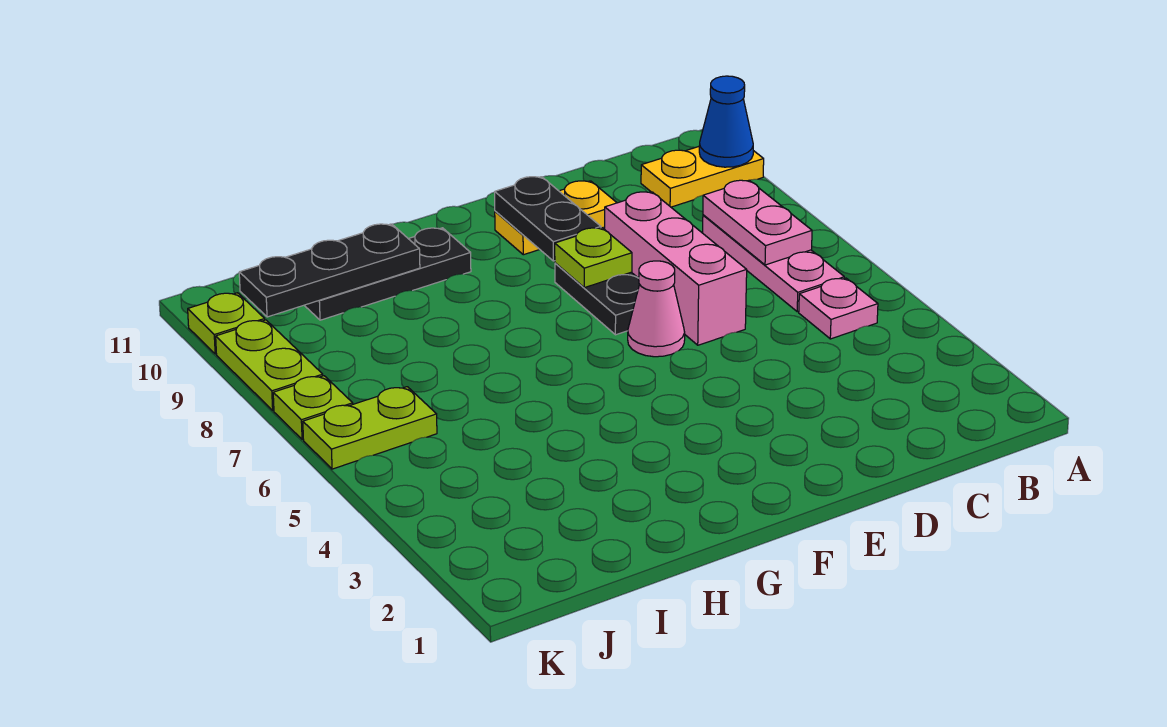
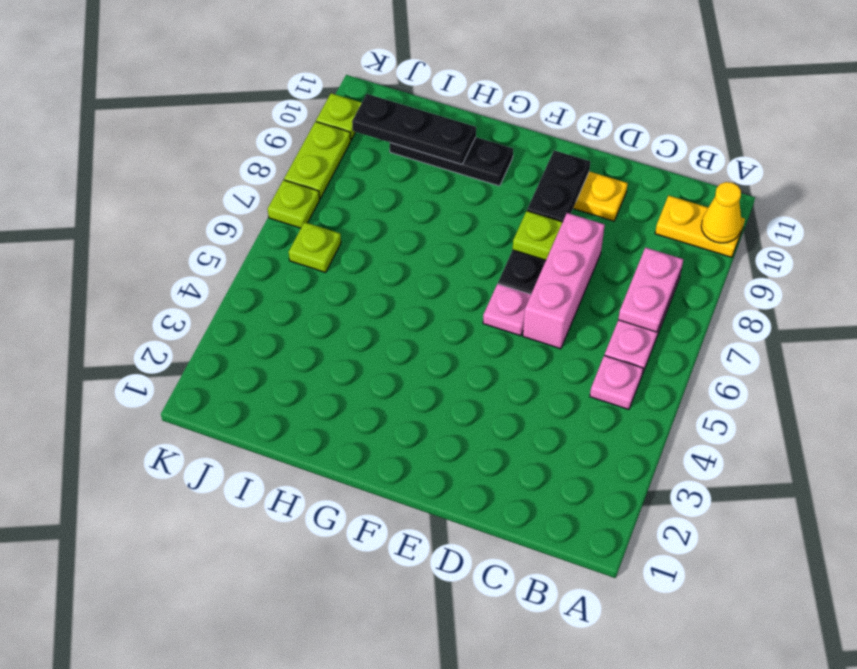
blue 1x1 cone [699,76,753,167] -> yellow 1x1 cone [701,182,742,243]
pink 1x1 cone [628,261,685,357] -> pink 1x1 plate [483,284,531,336]
lime 1x2 plate [303,387,437,469] -> lime 1x1 plate [289,222,341,272]

